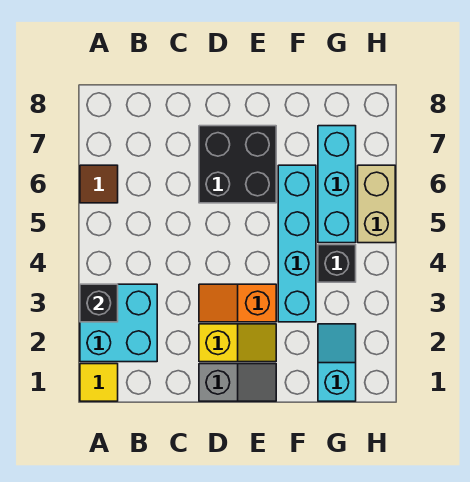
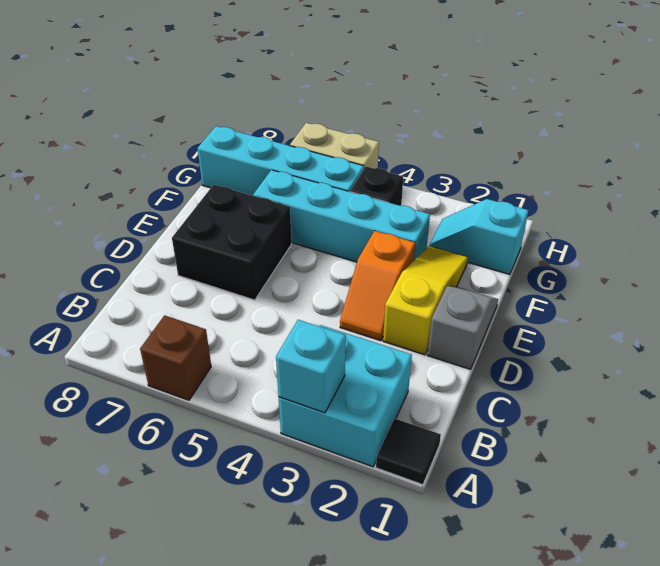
yellow 1x1 tile [80,364,118,401] -> black 1x1 tile [376,418,441,485]
black 1x1 brick [80,284,118,322] -> cyan 1x1 brick [276,320,346,413]
brown 1x1 tile [80,165,118,203] -> brown 1x1 brick [140,315,211,400]
yellow 1x2 slope [199,324,276,362] -> yellow 1x3 slope [383,246,468,355]
cyan 1x3 brick [318,126,356,243] -> cyan 1x4 brick [198,126,364,196]

